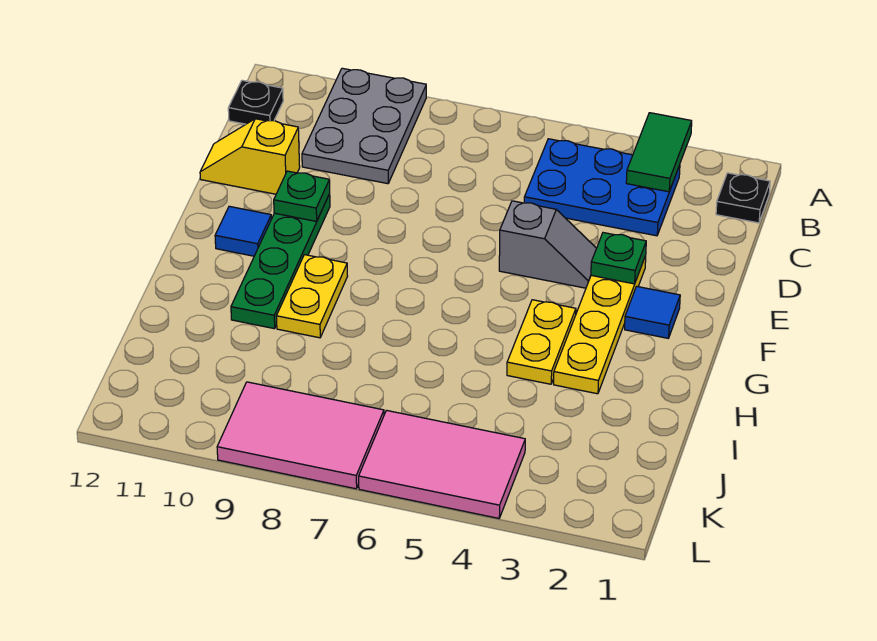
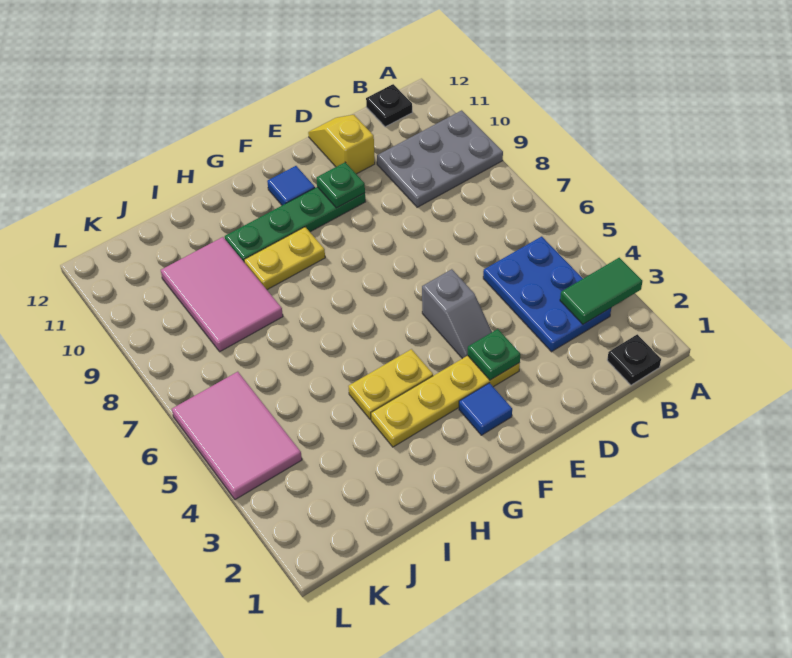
pink 2x3 tile [217,382,384,489] -> pink 2x3 tile moved to [161,237,283,352]

